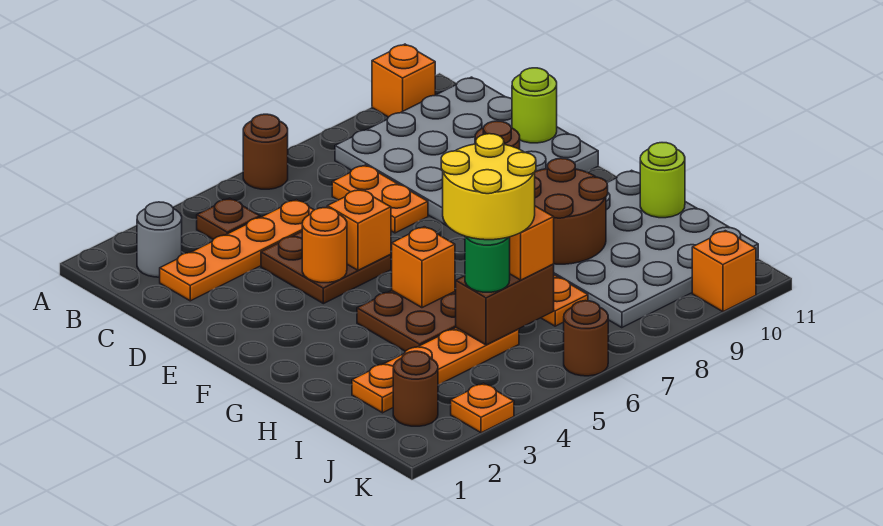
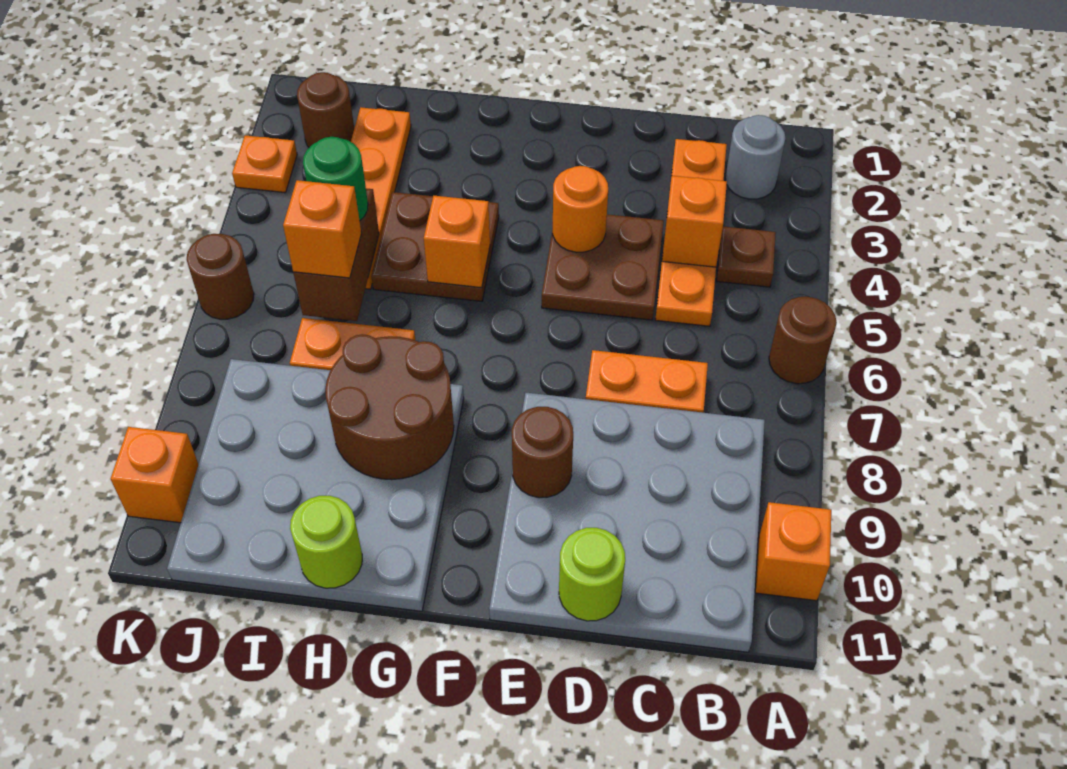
orange 1x1 brick [327,189,391,270] -> orange 1x1 brick moved to [662,176,727,267]
yellow 2x2 round brick [441,134,536,240] -> none

